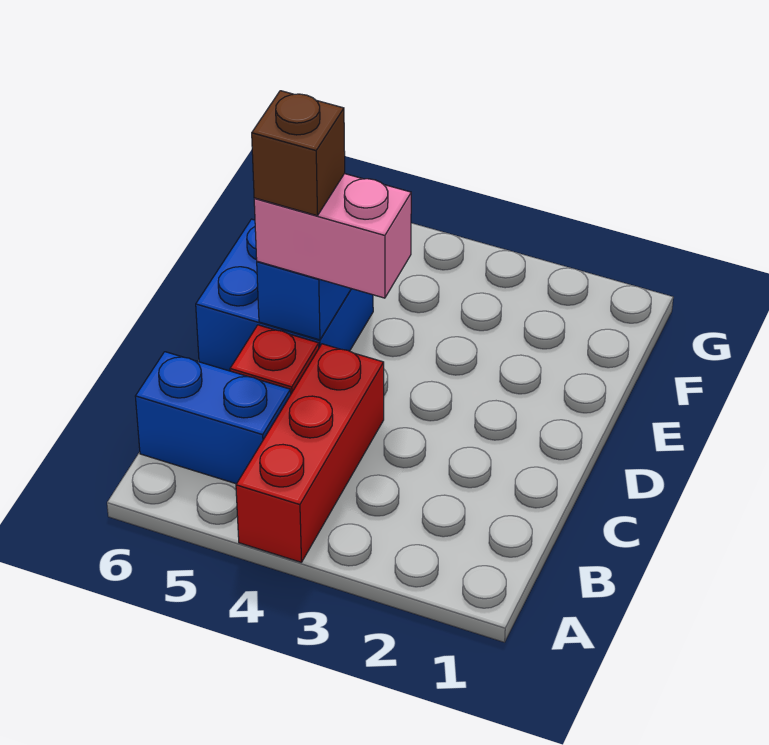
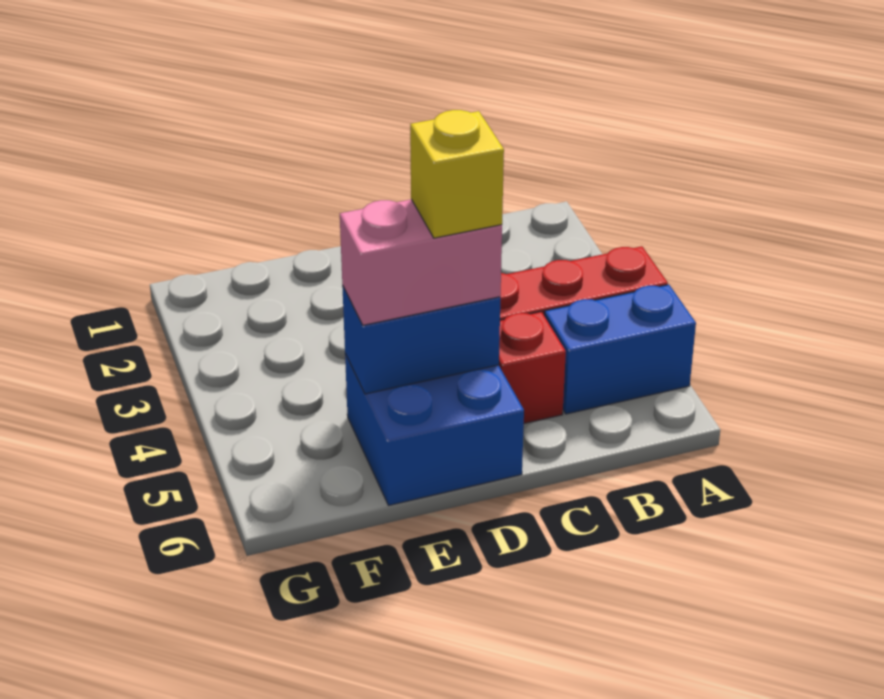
blue 1x2 brick [135,352,291,484] -> blue 1x2 brick turned to [545,285,696,414]
pink 1x2 brick [254,174,411,298] -> pink 1x2 brick turned to [340,199,502,325]
brown 1x1 brick [252,91,345,216] -> yellow 1x1 brick [410,110,504,238]

